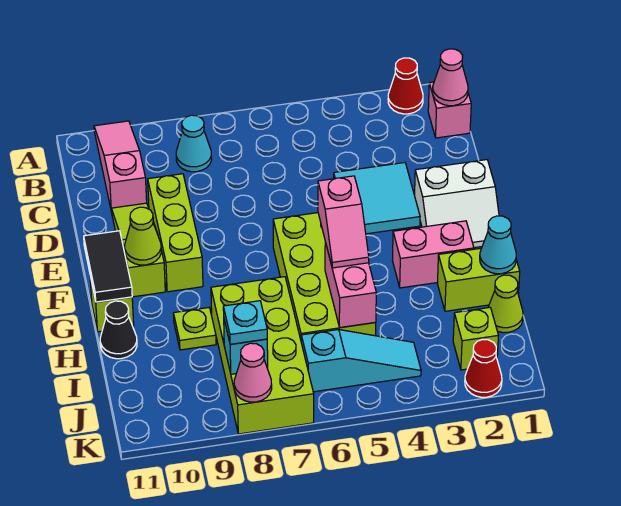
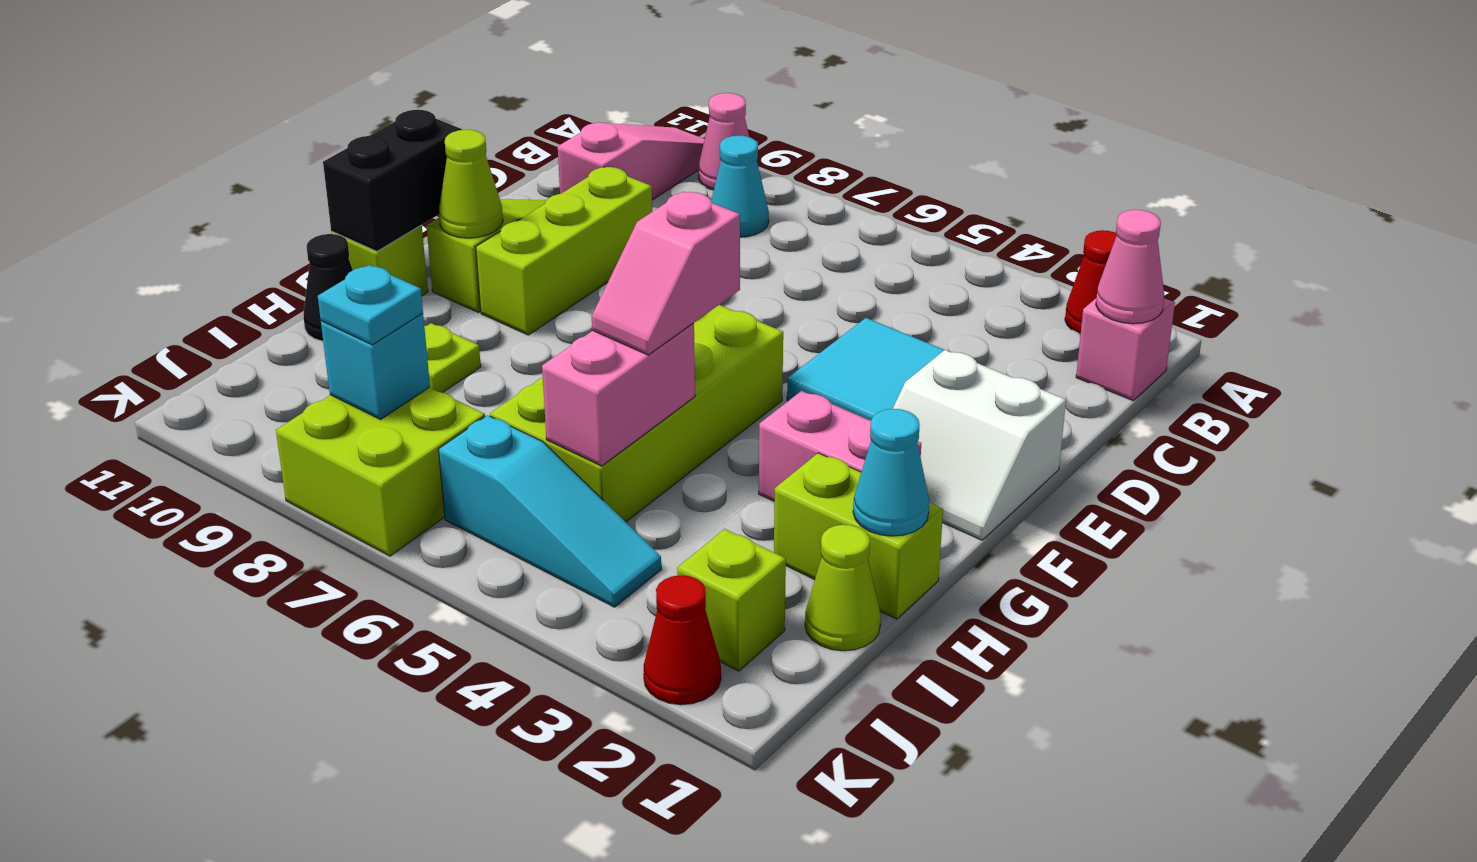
black 1x2 tile [84,231,132,302] -> black 1x2 brick [323,110,462,251]
lime 2x4 brick [211,277,314,434] -> lime 2x2 brick [276,387,485,556]
pink 1x1 cone [234,343,272,402] -> pink 1x1 cone moved to [698,93,749,190]

